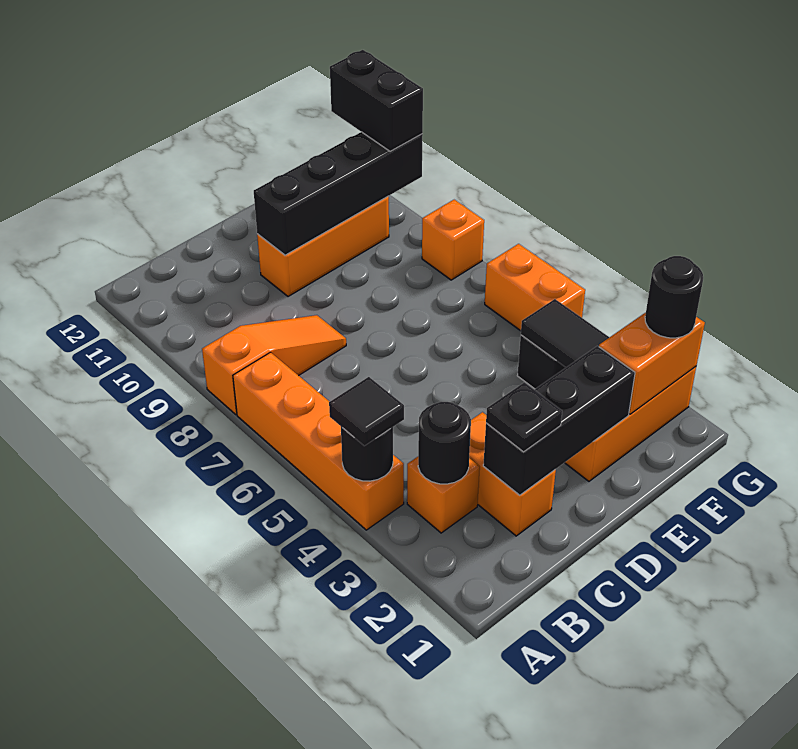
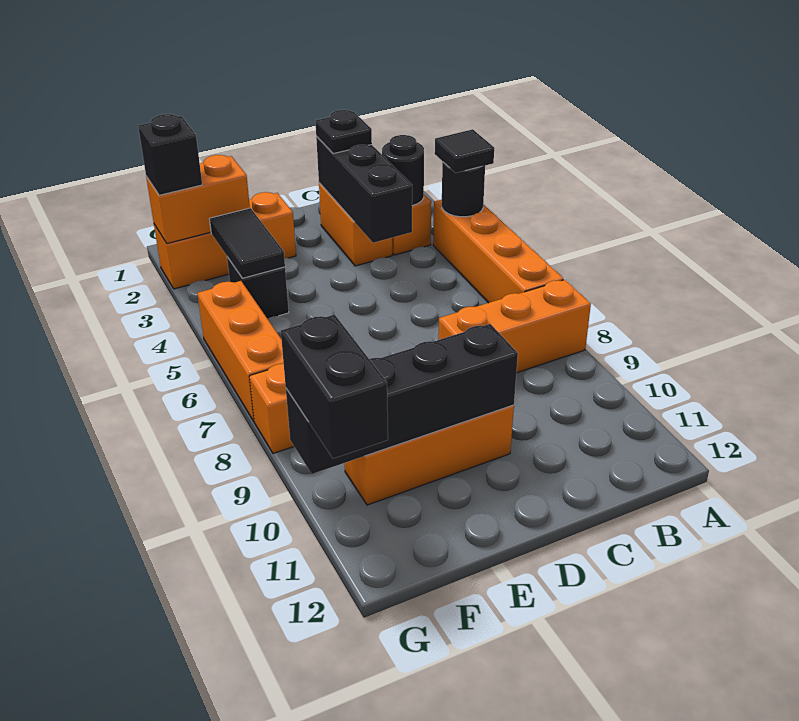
orange 1x3 slope [202,315,346,414] -> orange 1x3 brick [439,280,591,373]
black 1x3 brick [483,346,635,495] -> black 1x3 brick turned to [316,137,412,243]
black 1x1 round brick [645,256,703,338] -> black 1x1 brick [138,114,202,195]
orange 1x2 brick [485,244,585,331] -> orange 1x3 brick [197,281,284,421]

